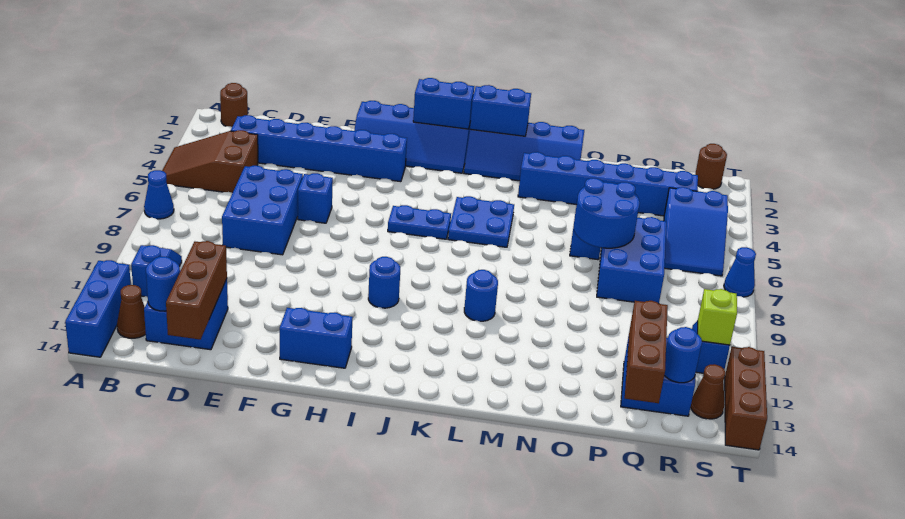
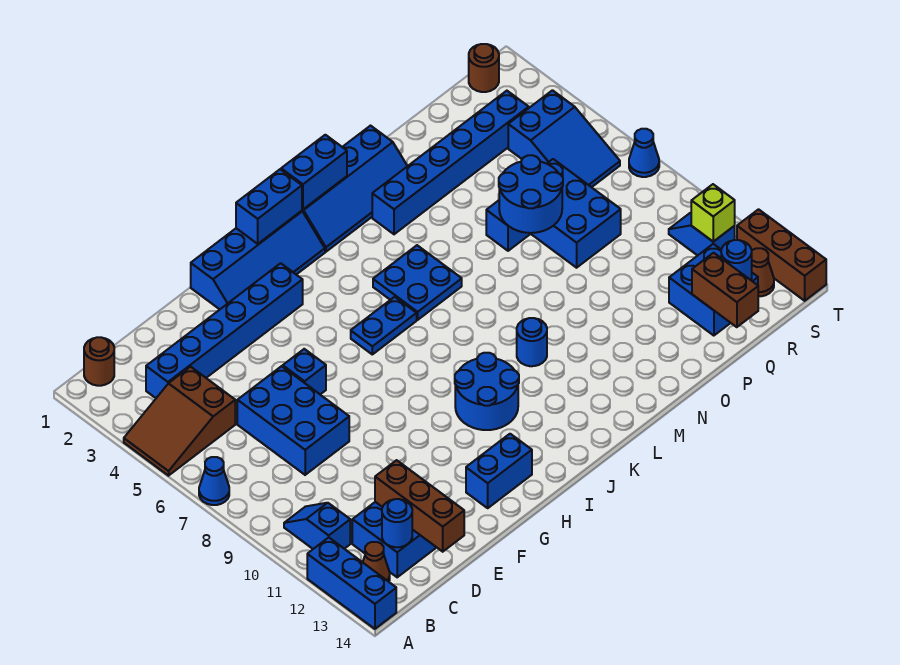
blue 1x1 round brick [368,257,400,308] -> blue 2x2 round brick [455,353,519,430]
brown 1x3 brick [625,301,668,403] -> brown 1x2 brick [692,253,758,327]

